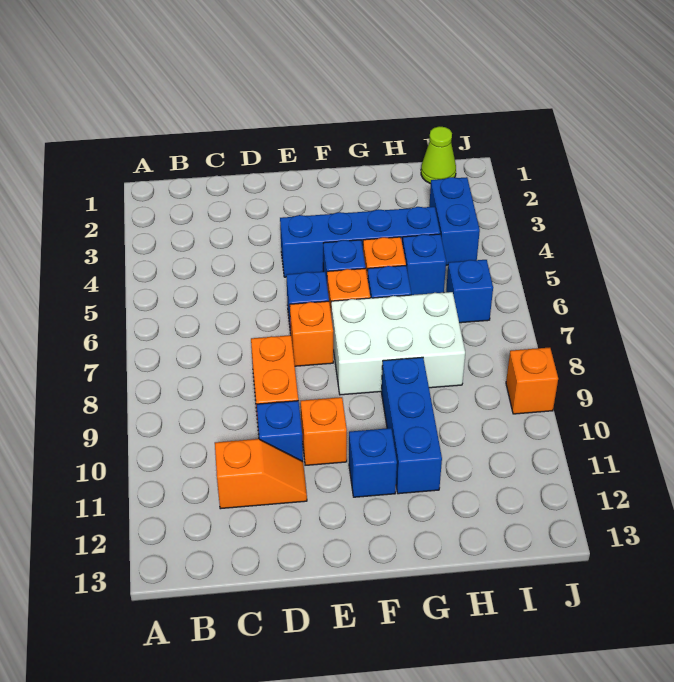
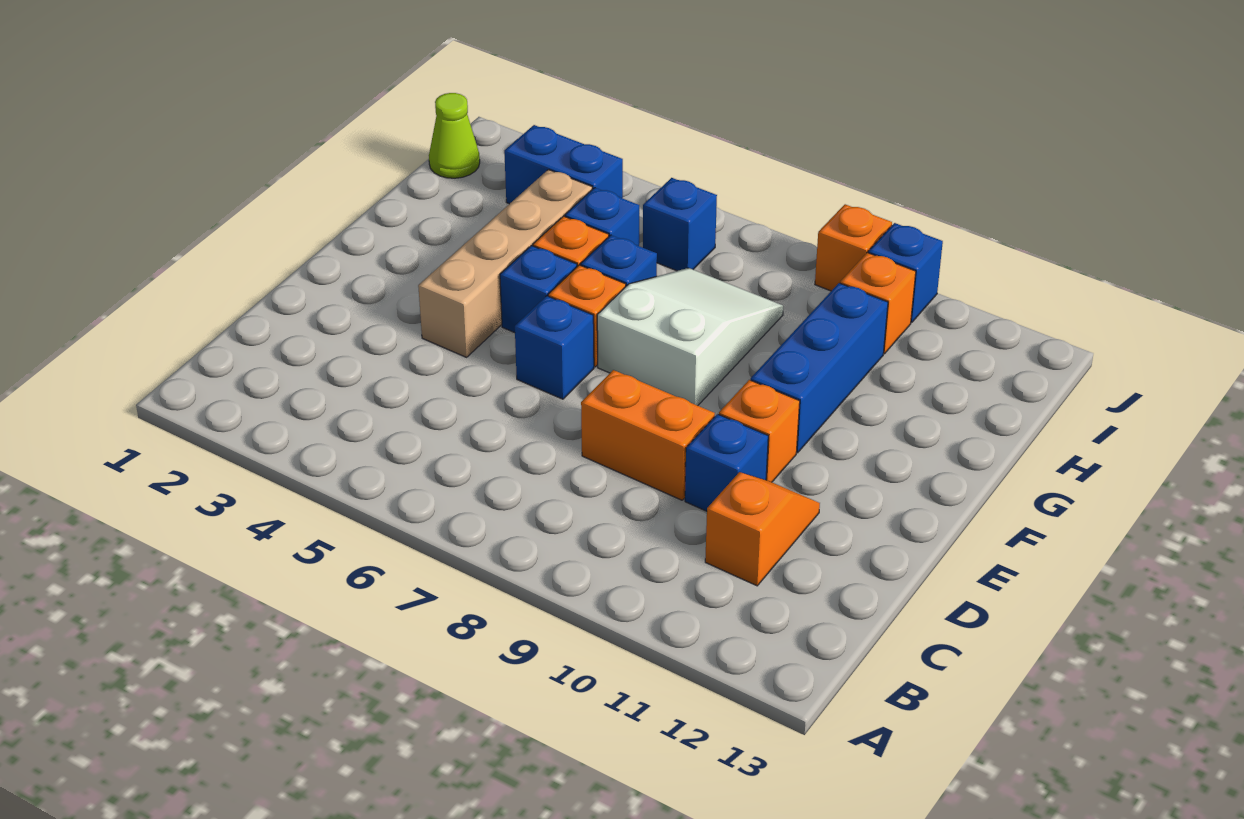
blue 1x4 brick [280,207,440,277] -> tan 1x4 brick [418,170,592,357]
orange 1x1 brick [290,301,333,366] -> orange 1x1 brick moved to [840,253,916,354]
white 2x3 brick [331,292,465,395] -> white 2x3 slope [597,268,783,406]
blue 1x1 brick [349,428,397,497] -> blue 1x1 brick moved to [868,223,943,323]
blue 1x3 brick [382,357,442,494] -> blue 1x3 brick turned to [751,283,888,453]

